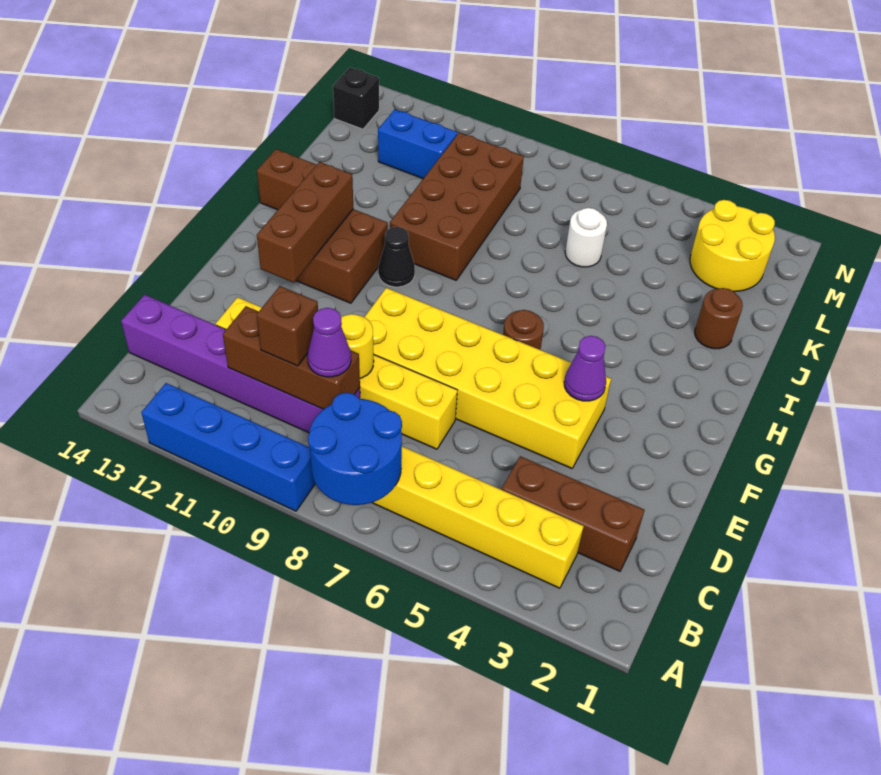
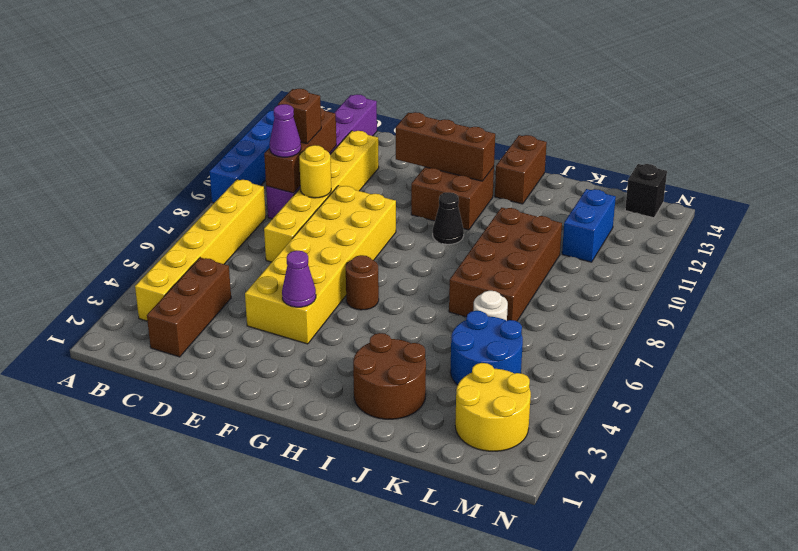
blue 2x2 round brick [308,393,402,505] -> blue 2x2 round brick moved to [450,311,523,385]
brown 2x4 brick [390,133,524,280] -> brown 2x4 brick turned to [449,207,562,321]
brown 1x1 round brick [695,288,743,349] -> brown 2x2 round brick [353,333,426,419]

